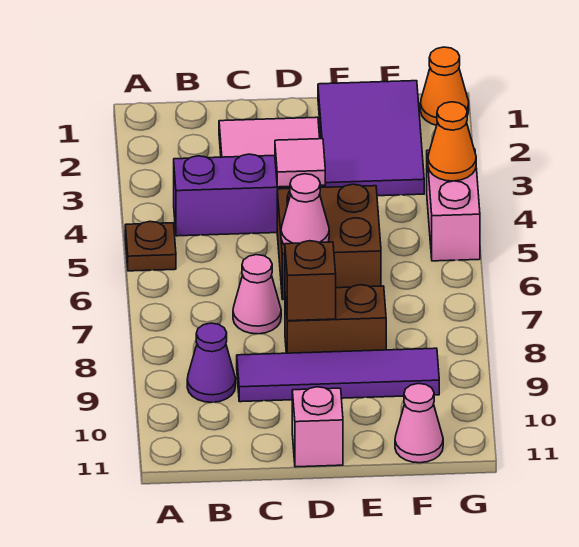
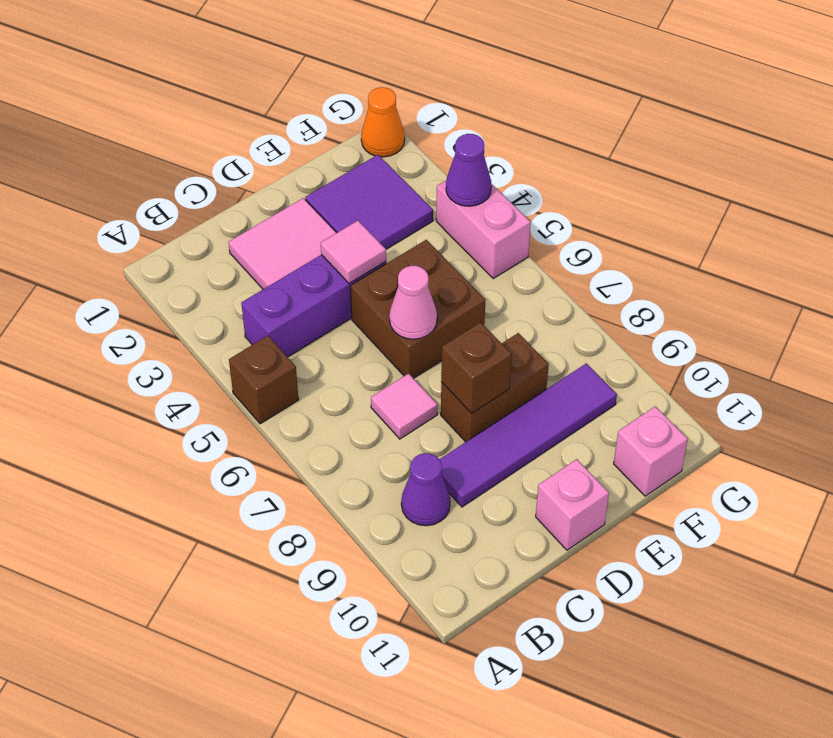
brown 1x1 plate [125,222,176,271] -> brown 1x1 brick [229,336,299,424]
pink 1x1 cone [233,255,281,334] -> pink 1x1 tile [371,374,438,439]
purple 2x3 tile [318,81,424,196] -> purple 2x2 tile [305,155,433,249]
pink 1x1 cone [395,384,443,463] -> pink 1x1 brick [614,406,688,496]
orange 1x1 cone [428,102,476,181] -> purple 1x1 cone [446,134,491,206]

